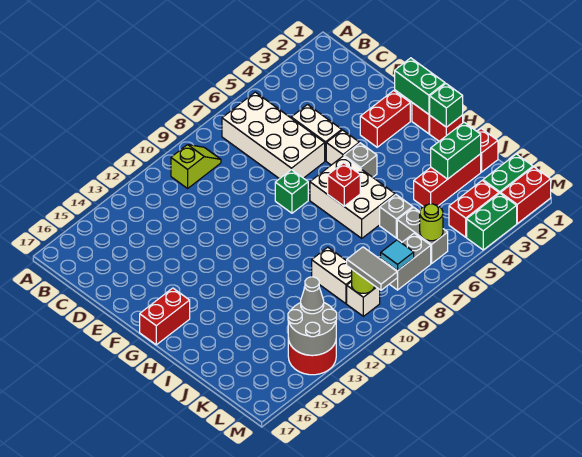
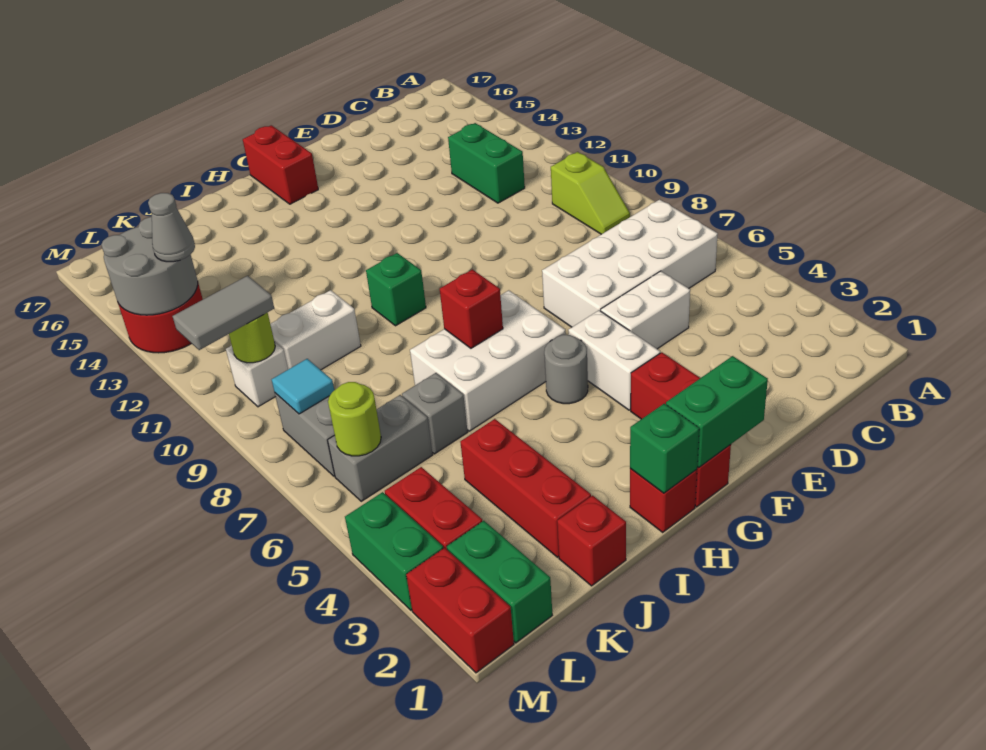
white 1x1 brick [326,130,359,165] -> white 1x2 brick [568,310,660,410]
green 1x1 brick [275,170,308,213] -> green 1x1 brick moved to [366,253,426,326]
grey 1x1 brick [344,143,377,177] -> grey 1x1 round brick [544,335,588,404]
green 1x2 brick [431,122,481,179] -> green 1x2 brick moved to [448,123,525,203]

